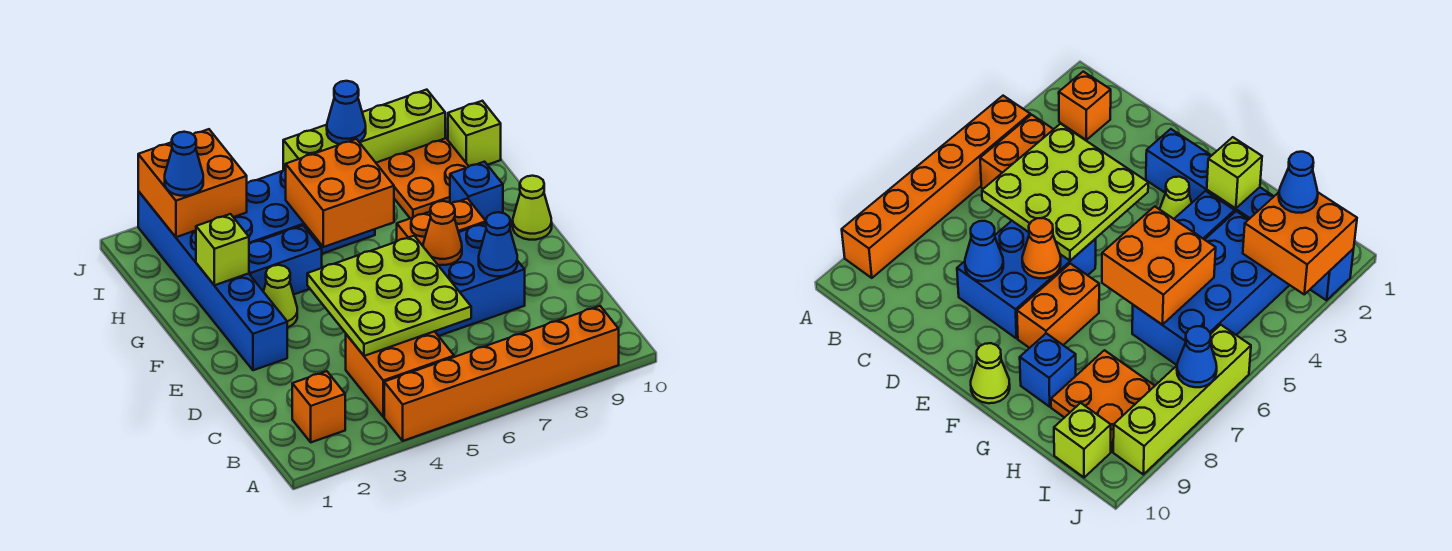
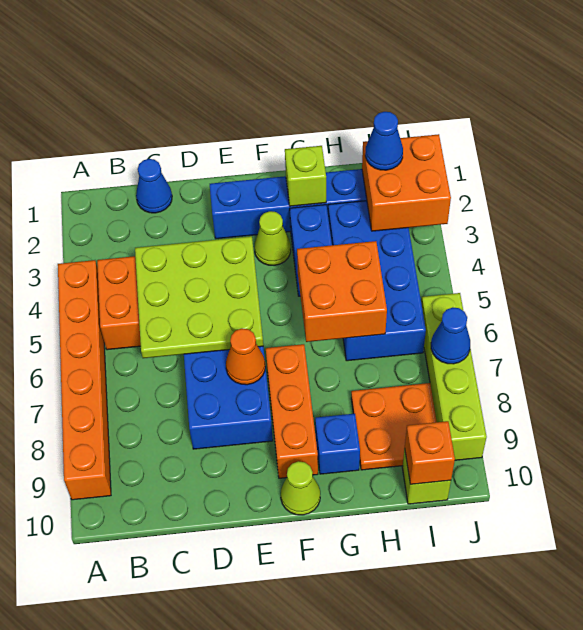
orange 1x1 brick [292,371,345,442] -> orange 1x1 brick moved to [405,421,455,484]
blue 1x1 cone [479,212,517,276] -> blue 1x1 cone moved to [136,159,172,213]
orange 1x2 brick [397,198,486,245] -> orange 1x3 brick [266,344,318,478]

